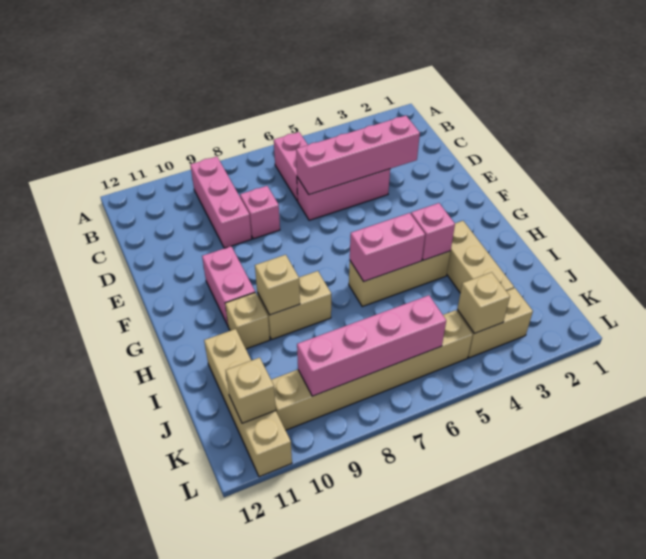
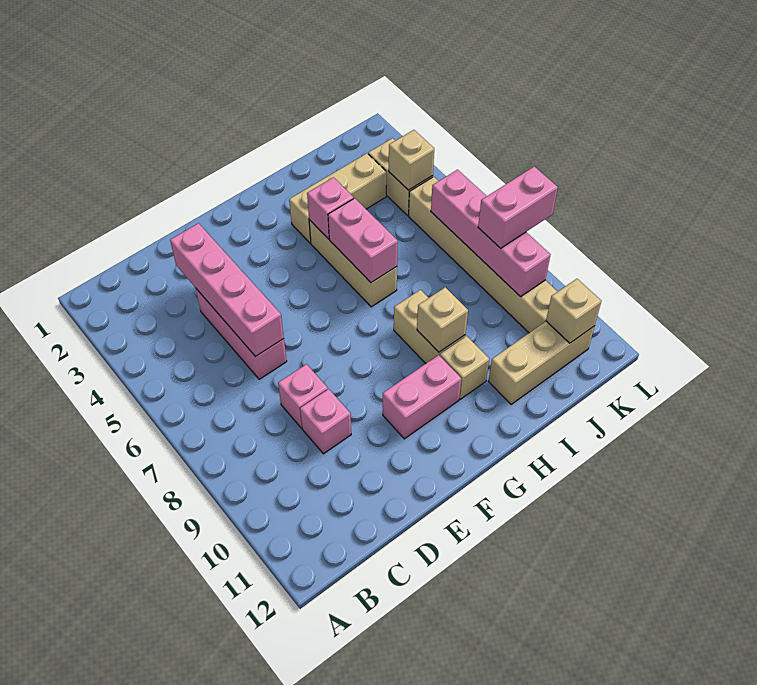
pink 1x2 brick [274,132,308,201] -> pink 1x2 brick moved to [478,166,558,248]
pink 1x3 brick [190,157,252,248] -> pink 1x1 brick [300,389,351,454]
tan 1x4 brick [204,329,292,477] -> tan 1x3 brick [489,321,595,404]

